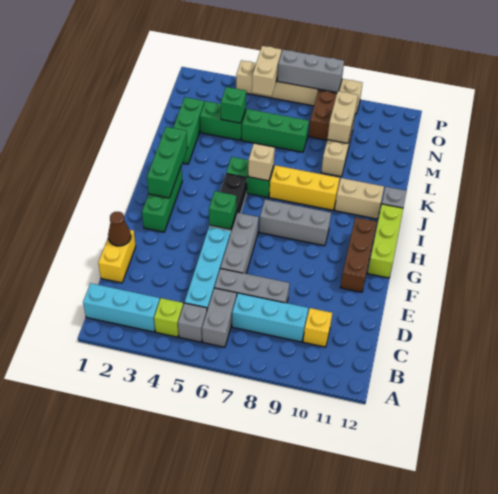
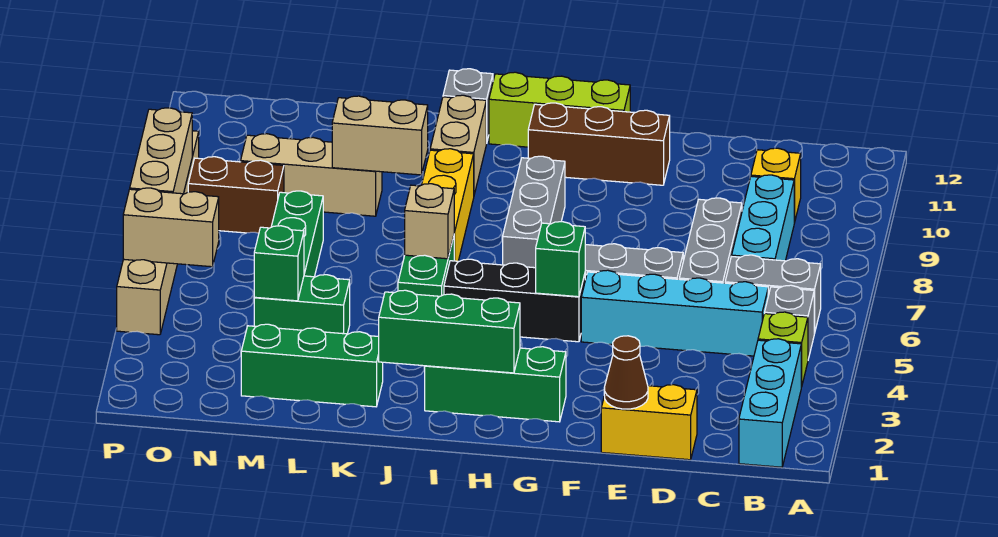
green 1x2 brick [200,101,246,140] -> green 1x2 brick turned to [254,275,350,334]
tan 1x2 brick [327,91,358,143] -> tan 1x2 brick moved to [332,96,428,175]
grey 1x3 brick [277,50,344,92] -> tan 1x3 brick [130,108,192,194]

